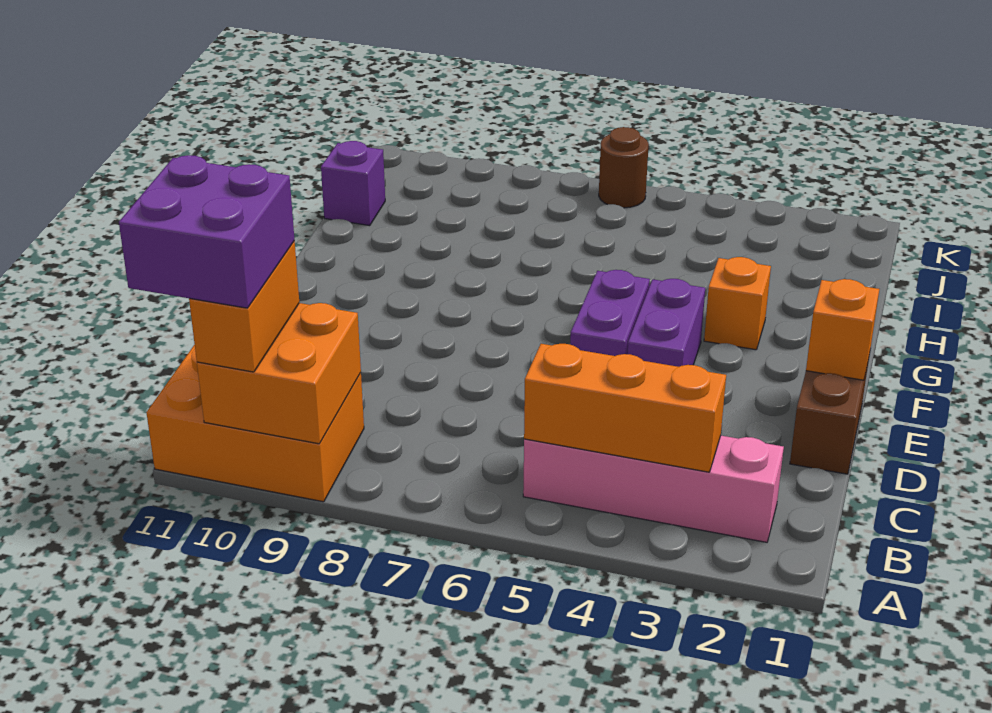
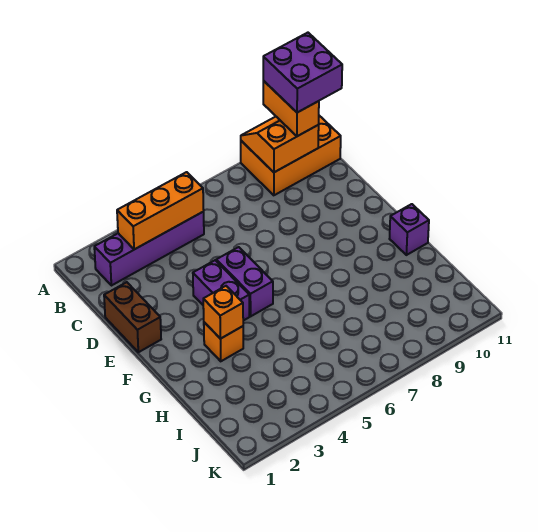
orange 2x2 brick [197,303,361,444] -> orange 2x2 slope [241,117,319,172]
pink 1x4 brick [523,436,784,542] -> purple 1x4 brick [94,212,204,286]
orange 1x1 brick [806,279,879,380] -> orange 1x1 brick moved to [203,286,243,339]
purple 1x1 brick [321,141,385,226] -> purple 1x1 brick moved to [390,204,429,255]
brown 1x1 round brick [599,127,649,208] -> none

